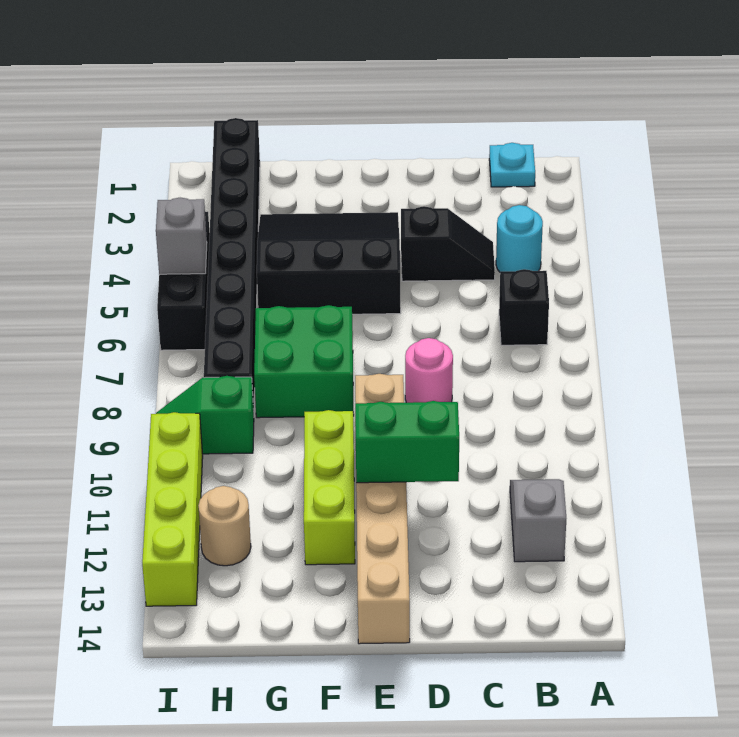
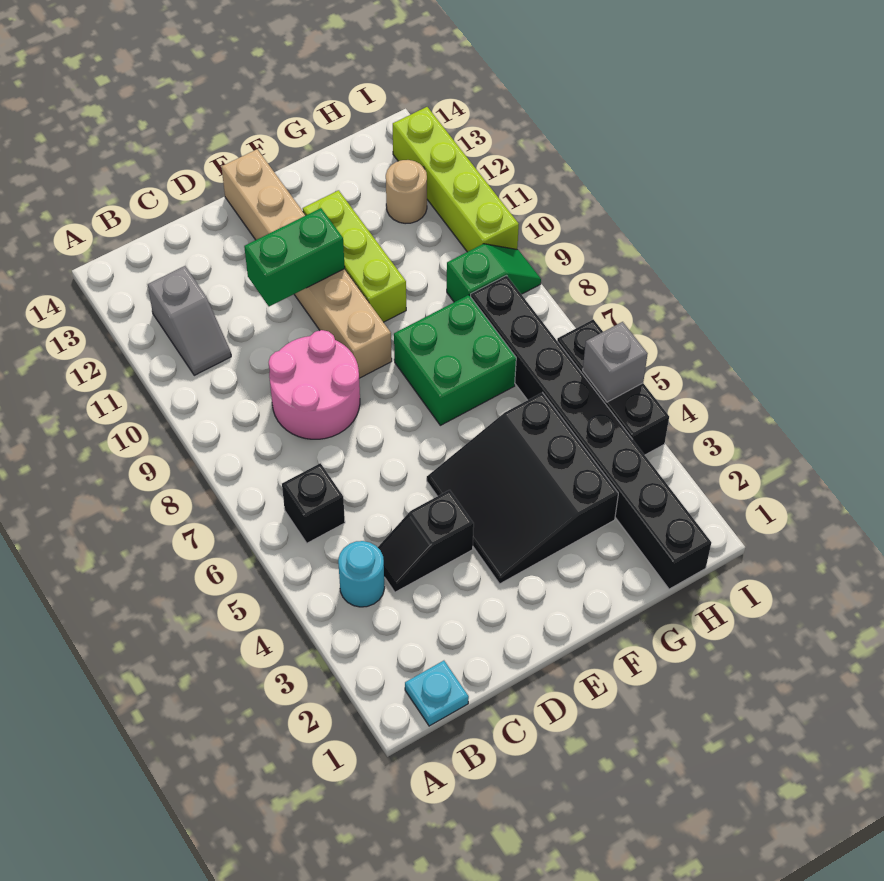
pink 1x1 round brick [405,338,453,403] -> pink 2x2 round brick [269,330,360,439]
black 3x3 slope [257,212,401,314] -> black 3x3 slope turned to [427,393,618,584]

